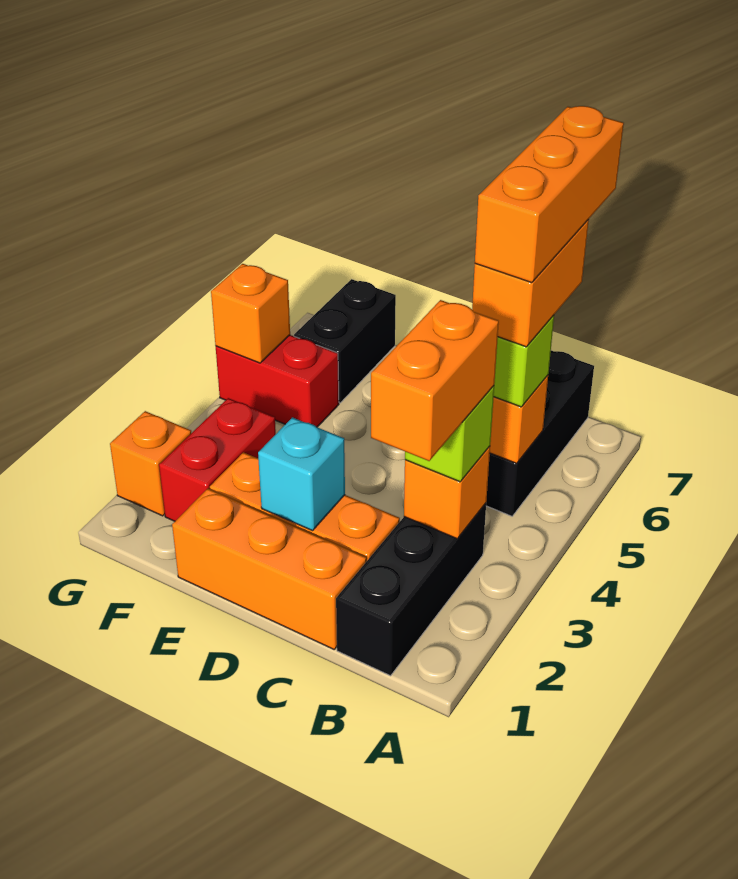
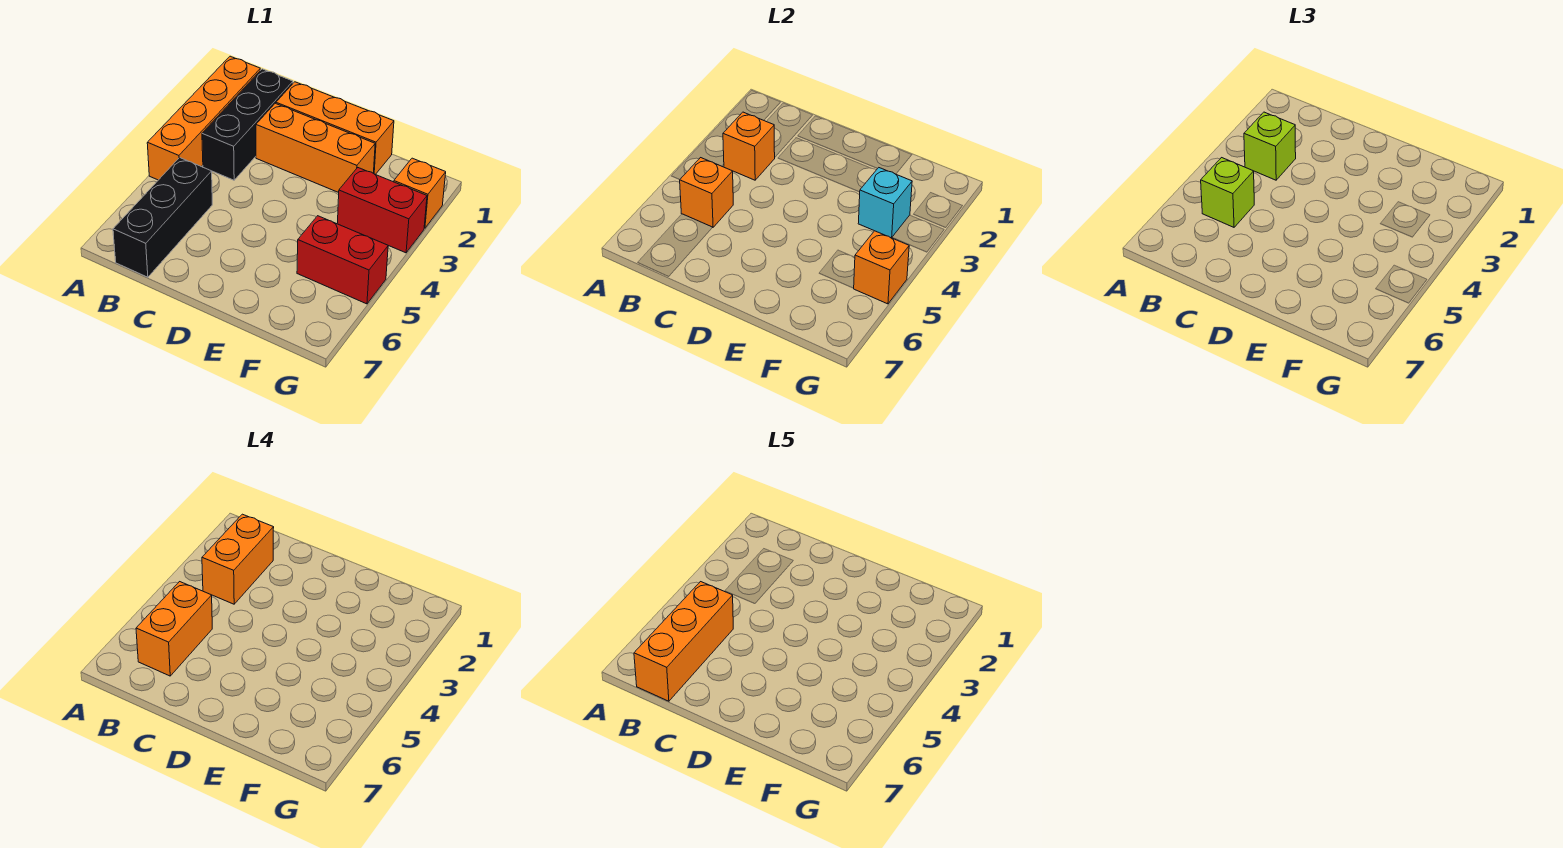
none -> orange 1x4 brick [147,56,260,180]
cyan 1x1 brick [258,417,345,531] -> cyan 1x1 brick moved to [858,168,912,238]
red 1x2 brick [159,398,276,521] -> red 1x2 brick turned to [337,168,427,253]
black 1x2 brick [294,279,396,403] -> none

